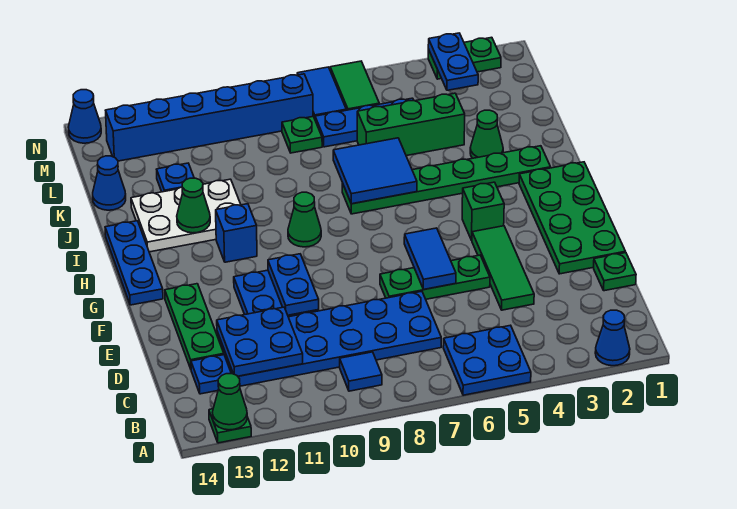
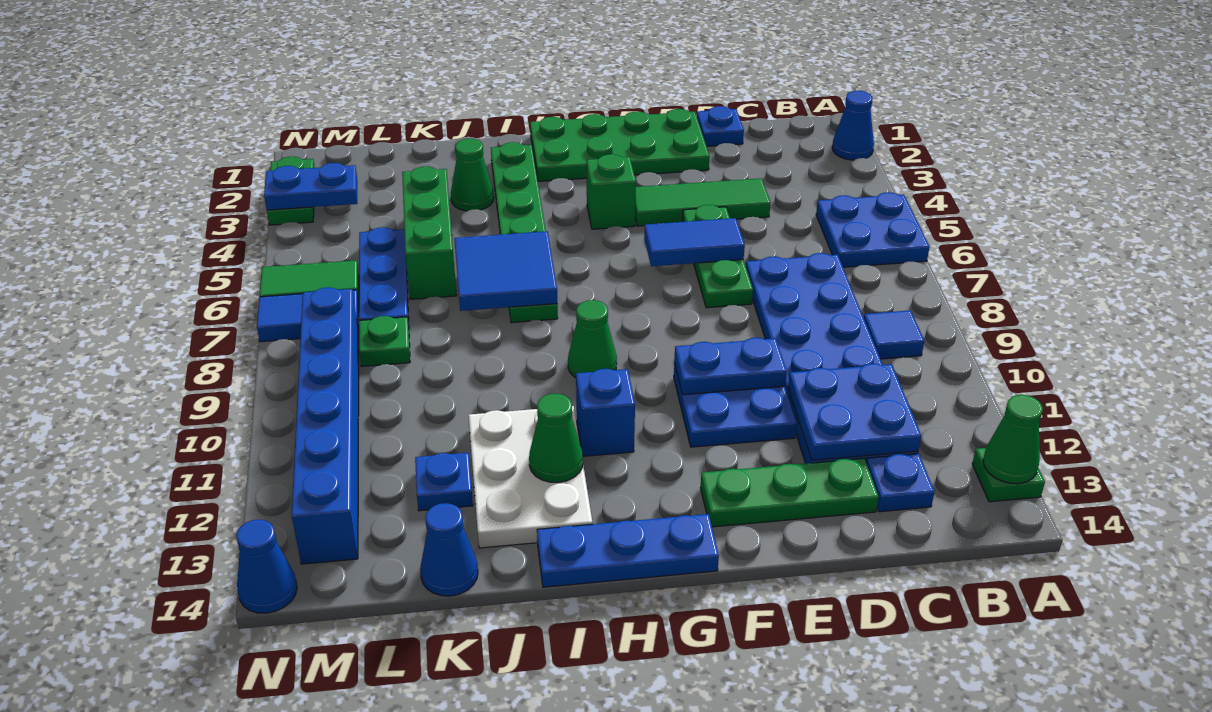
green 1x1 plate [594,253,636,291] -> blue 1x1 plate [697,106,744,146]

